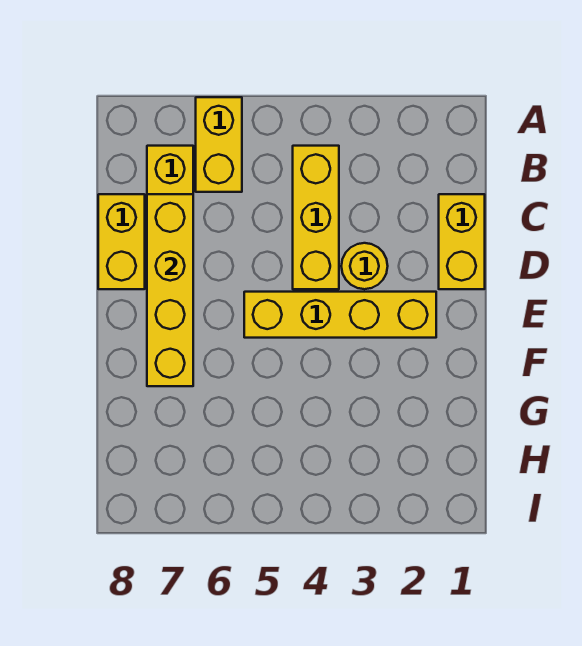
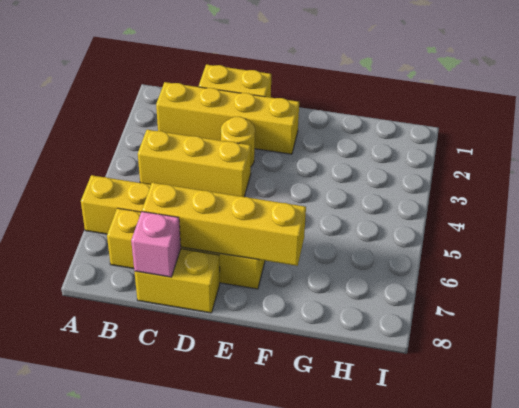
none -> pink 1x1 brick [131,212,181,277]
yellow 1x4 brick [244,292,436,338] -> yellow 1x4 brick turned to [156,82,299,154]

